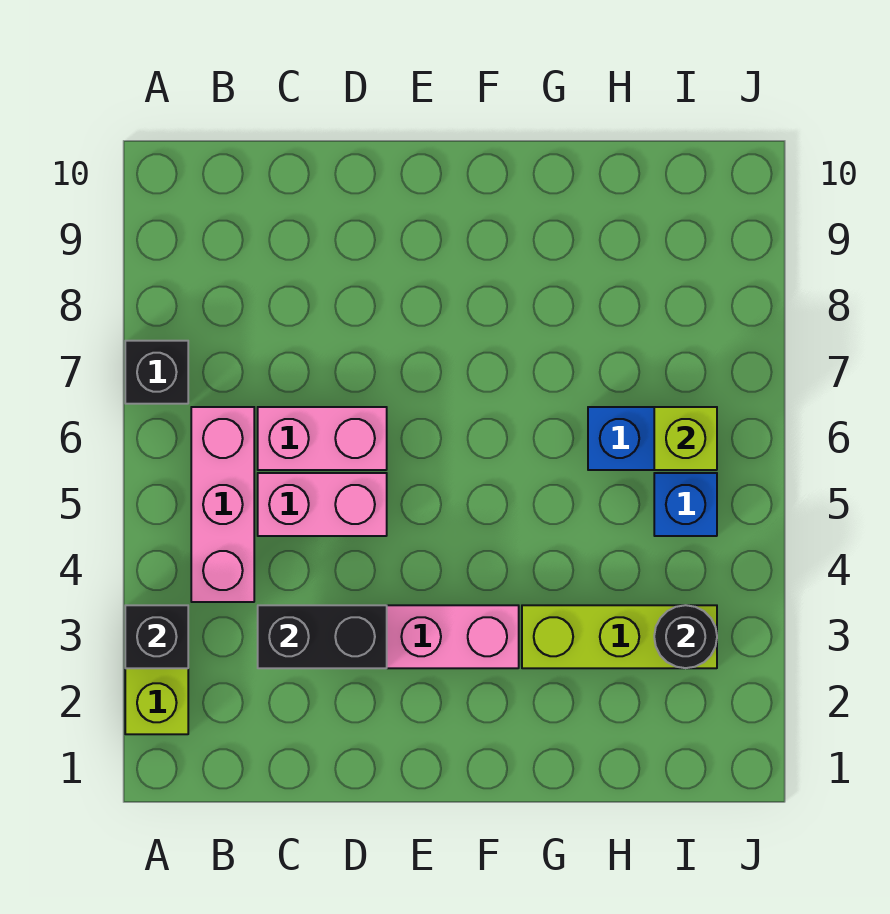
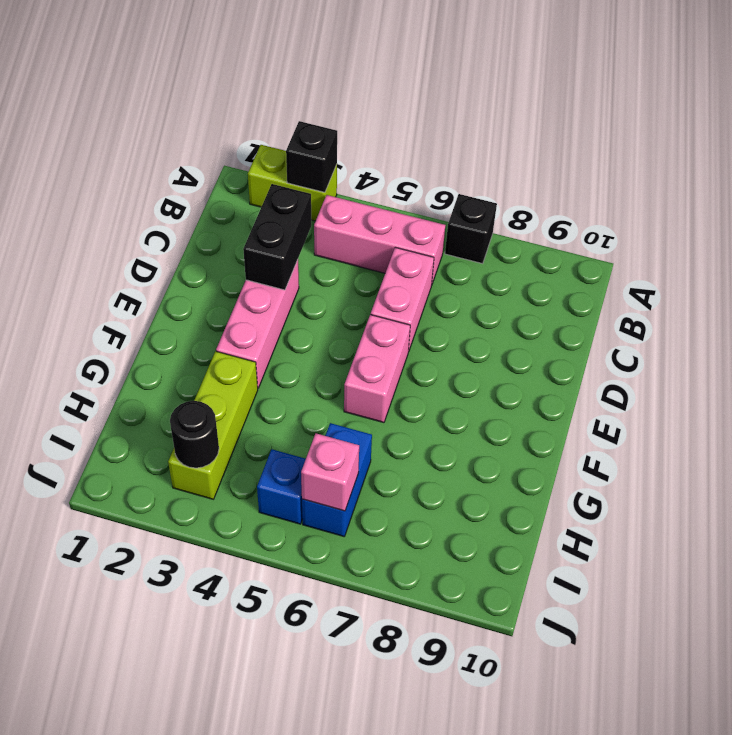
pink 1x2 brick [258,473,387,536] -> pink 1x2 brick moved to [344,315,410,423]
lime 1x1 brick [654,407,717,470] -> pink 1x1 brick [301,433,359,511]

